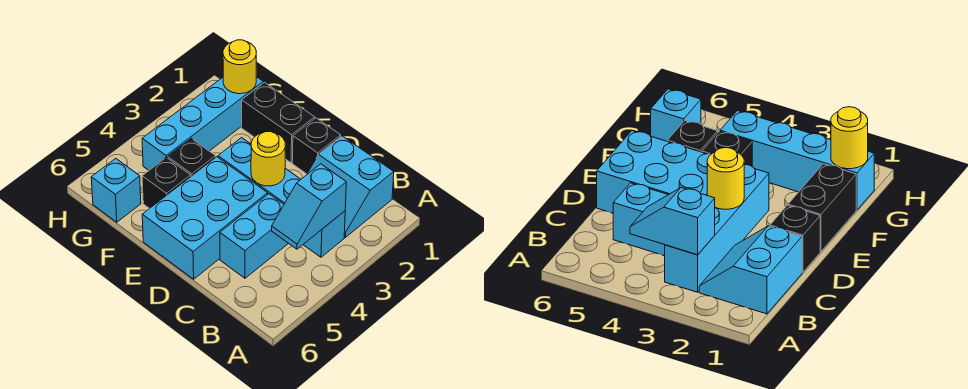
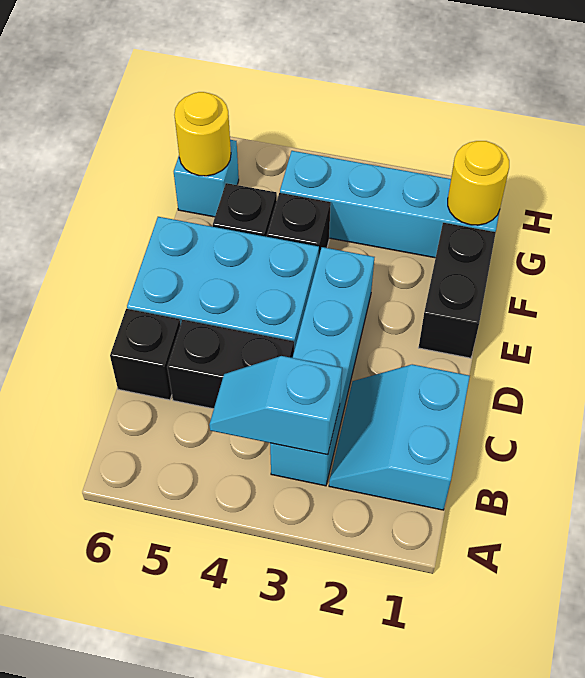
cyan 1x2 brick [220,194,289,278] -> black 1x2 brick [167,320,294,409]
black 1x1 brick [292,118,341,174] -> black 1x1 brick moved to [110,309,180,400]
yellow 1x1 round brick [251,132,286,186] -> yellow 1x1 round brick moved to [174,92,231,176]

